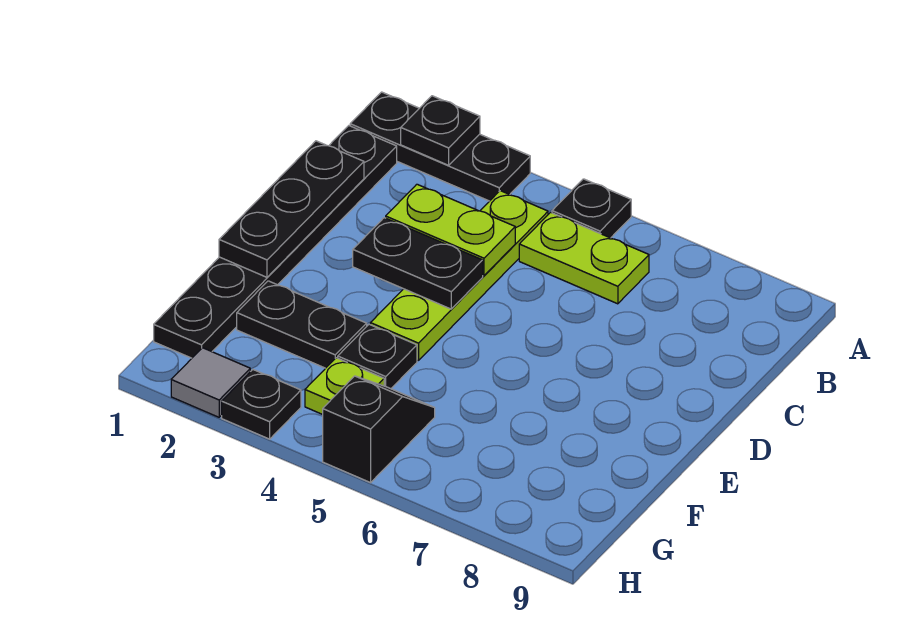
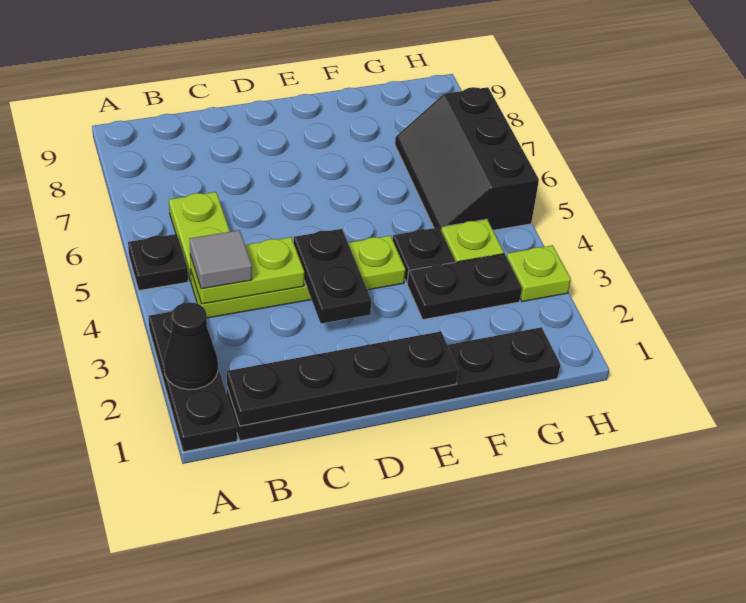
black 1x1 plate [401,96,480,165] -> black 1x1 cone [164,302,218,390]
black 1x3 plate [219,141,364,277] -> black 1x4 plate [227,331,458,426]
lime 1x2 plate [386,184,515,276] -> lime 1x2 plate turned to [190,237,304,304]
black 1x2 plate [237,281,367,368] -> black 1x2 plate turned to [407,254,522,320]
black 1x2 slope [323,376,435,483] -> black 2x3 slope [395,87,539,230]
grey 1x1 tile [171,348,250,417] -> grey 1x1 tile moved to [190,230,252,289]
black 1x1 plate [222,370,301,439] -> lime 1x1 plate [507,245,571,302]

